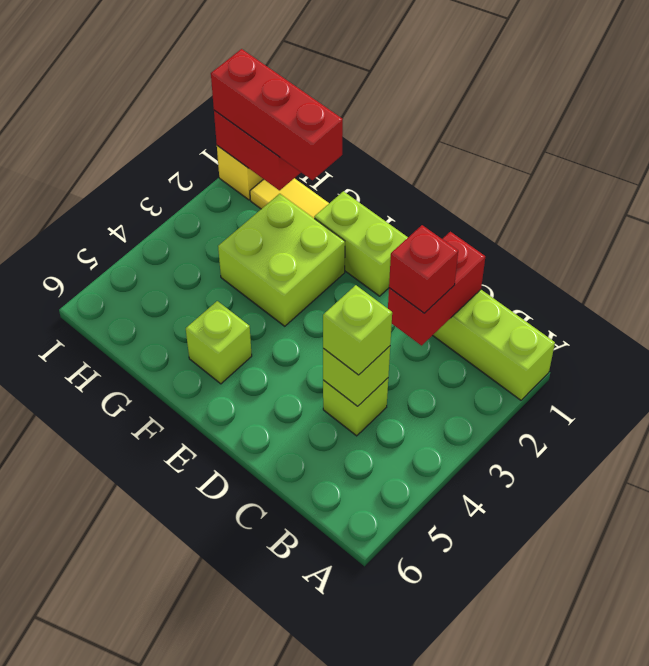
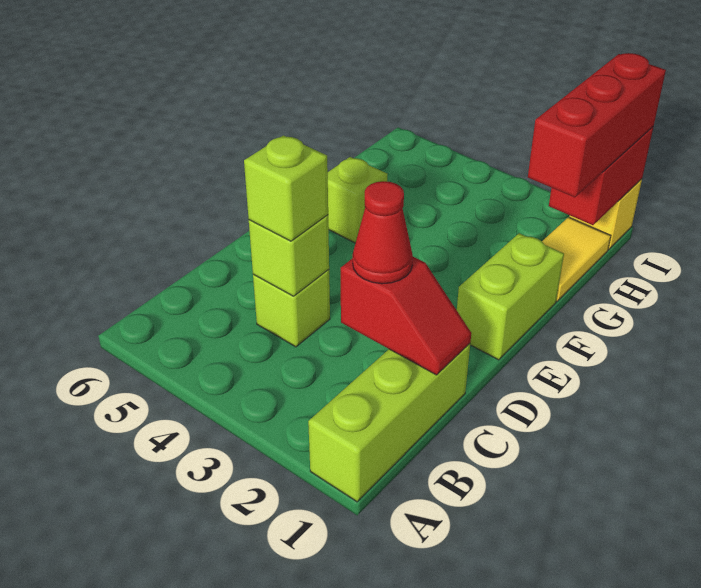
red 1x2 brick [388,232,485,345] -> red 1x2 slope [341,257,471,375]
red 1x1 brick [389,225,458,313] -> red 1x1 cone [353,181,413,284]
lime 2x2 brick [218,194,345,326] -> none

